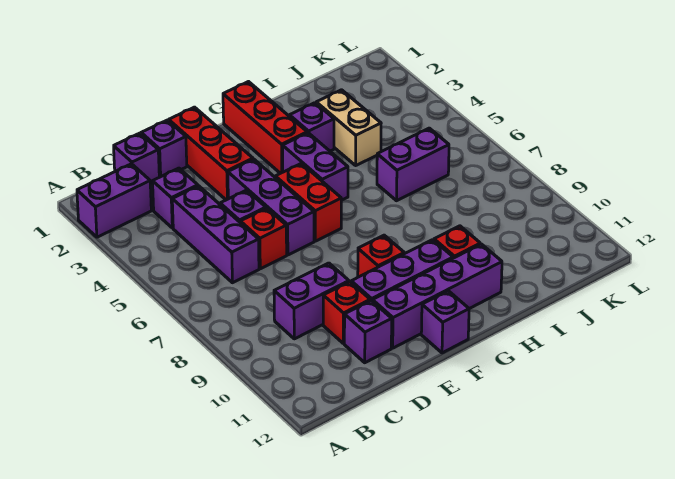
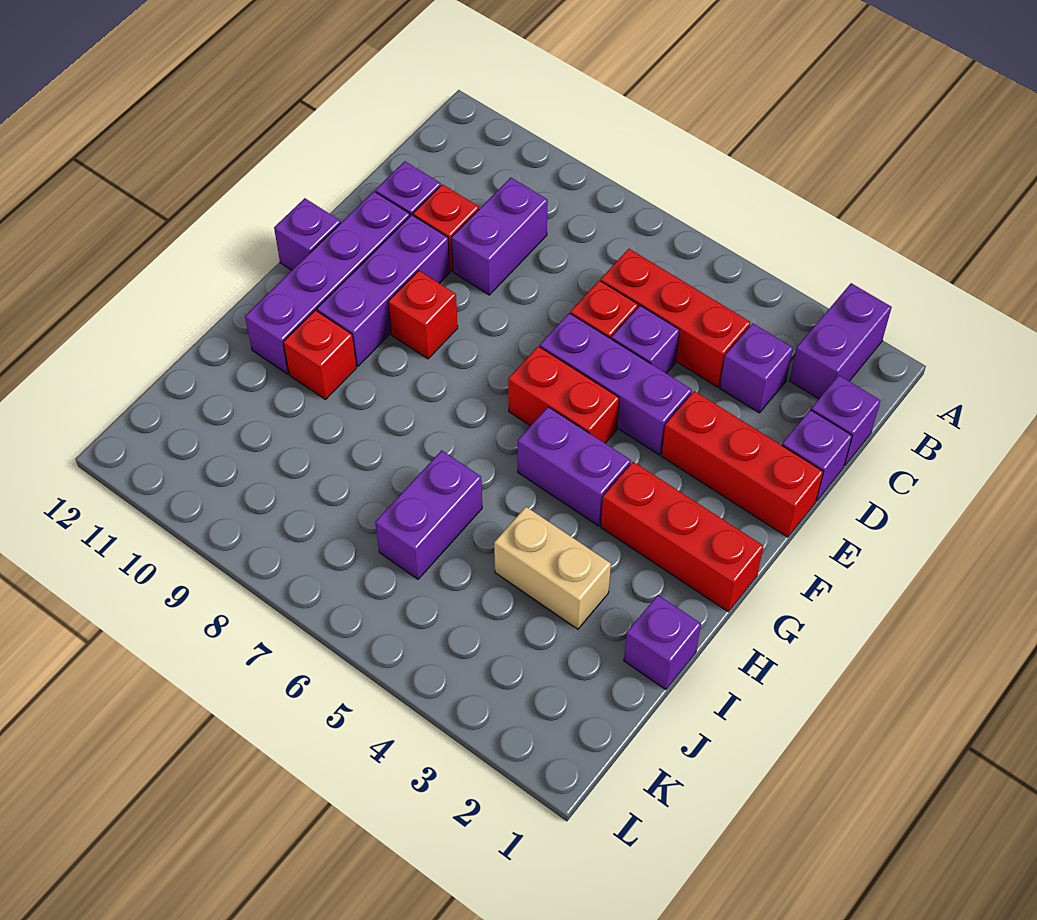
purple 1x3 brick [172,186,259,283] -> red 1x3 brick [601,249,751,387]
purple 1x1 brick [289,103,334,151] -> purple 1x1 brick moved to [624,595,701,690]

